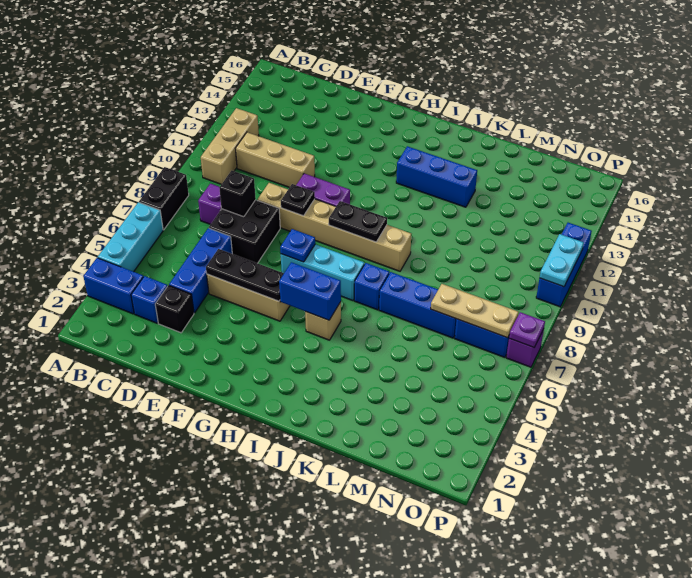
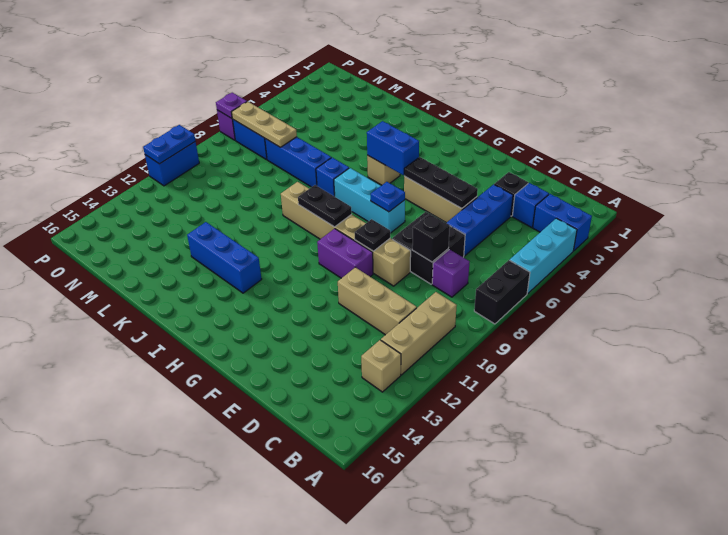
none -> tan 1x1 brick [361,340,401,392]
blue 1x3 brick [536,223,592,307] -> blue 1x2 brick [145,141,199,186]
cyan 1x2 plate [540,234,584,287] -> blue 1x2 plate [143,125,195,164]

